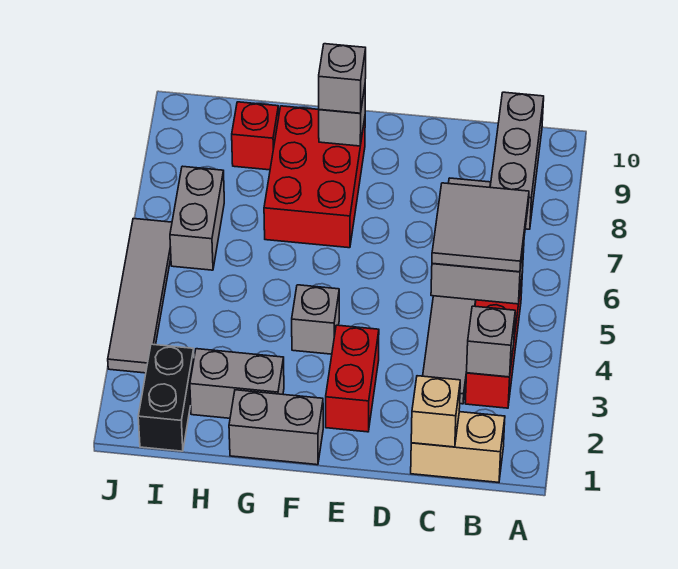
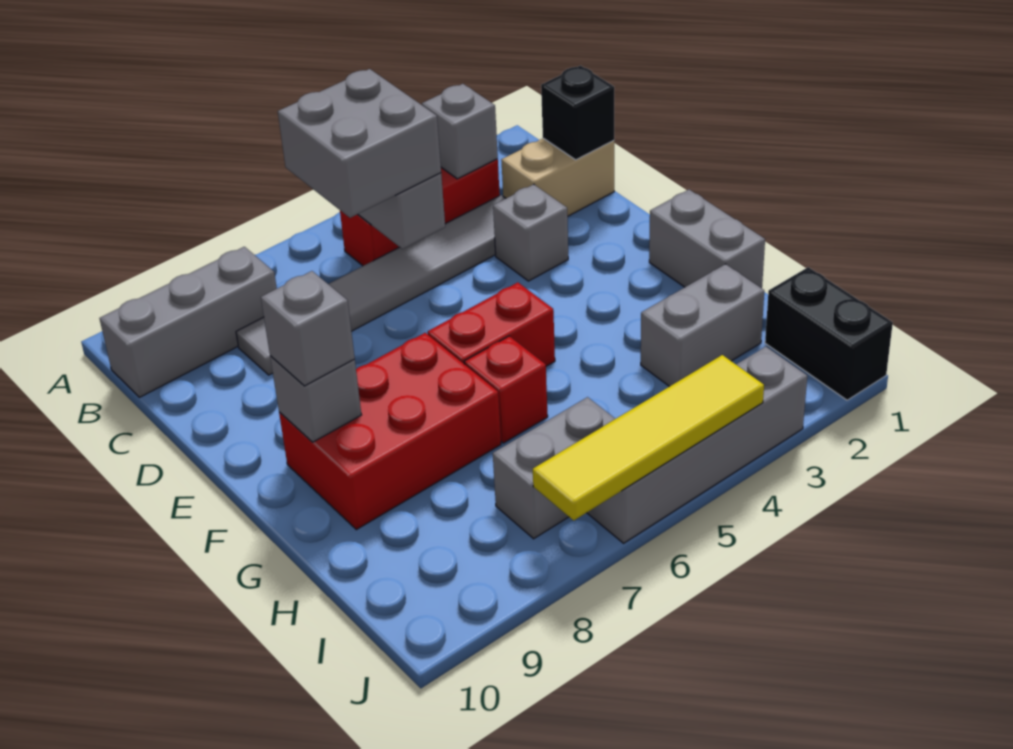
tan 1x2 brick [411,412,505,482] -> tan 1x2 brick turned to [501,138,614,216]
grey 2x2 tile [432,183,529,272] -> grey 2x2 brick [278,69,441,218]
tan 1x1 brick [411,376,460,447] -> black 1x1 brick [541,66,614,160]
red 1x2 brick [326,325,379,432] -> red 1x2 brick moved to [428,282,555,366]
grey 1x1 brick [292,285,339,354] -> grey 1x1 brick moved to [493,184,568,281]
grey 1x2 brick [190,349,284,418] -> grey 1x2 brick turned to [641,264,764,387]
red 1x1 brick [232,102,279,170] -> red 1x1 brick moved to [464,336,548,443]
black 1x2 brick [138,344,194,451] -> black 1x2 brick turned to [765,267,893,400]
grey 1x4 tile [108,219,172,373] -> grey 1x4 brick [587,347,807,543]
none -> yellow 1x4 tile [533,355,764,521]

